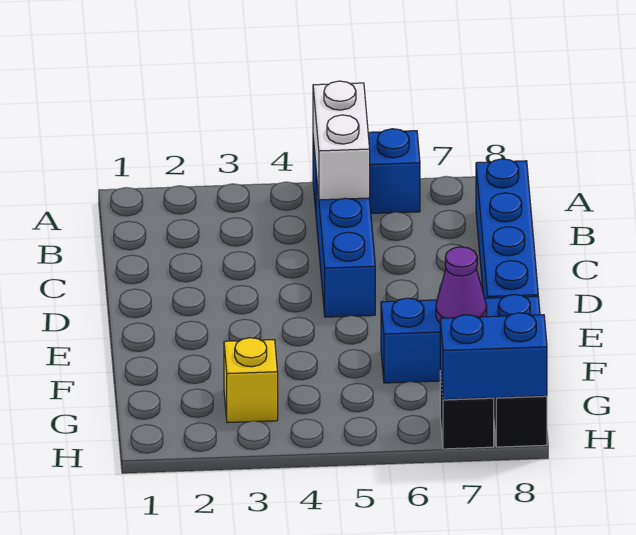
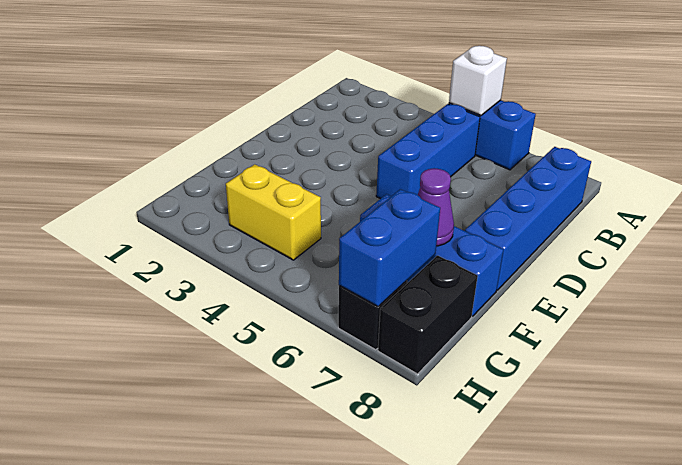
white 1x2 brick [313,81,370,200] -> white 1x1 brick [449,46,507,115]
yellow 1x1 brick [224,338,278,423] -> yellow 1x2 brick [226,164,321,260]
blue 1x2 brick [440,313,547,400] -> blue 1x2 brick turned to [339,189,440,307]

